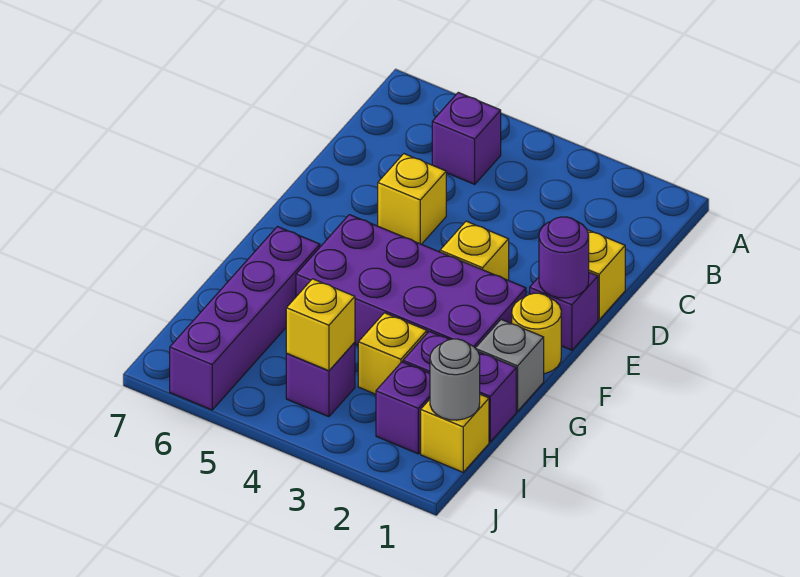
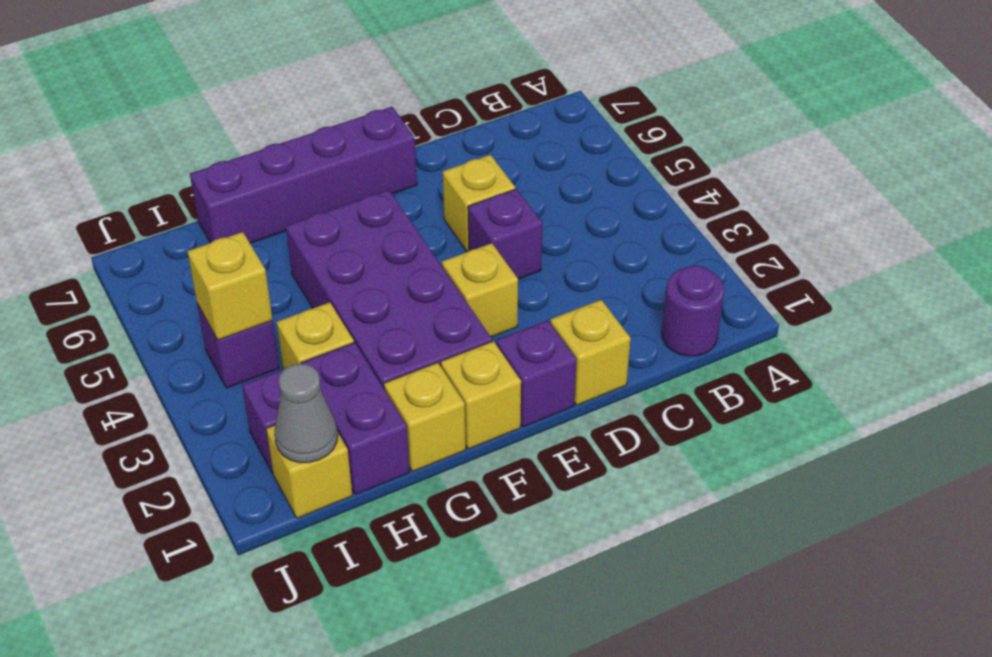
purple 1x1 brick [432,92,501,184] -> purple 1x1 brick moved to [468,189,542,279]
purple 1x1 round brick [539,217,589,298] -> purple 1x1 round brick moved to [662,266,724,356]
yellow 1x1 round brick [512,293,561,374] -> yellow 1x1 brick [441,341,521,449]
grey 1x1 brick [475,319,544,411] -> yellow 1x1 brick [384,363,466,472]
purple 1x4 brick [170,227,320,410] -> purple 1x4 brick moved to [190,107,417,243]
grey 1x1 round brick [430,339,480,420] -> grey 1x1 cone [274,364,338,463]

